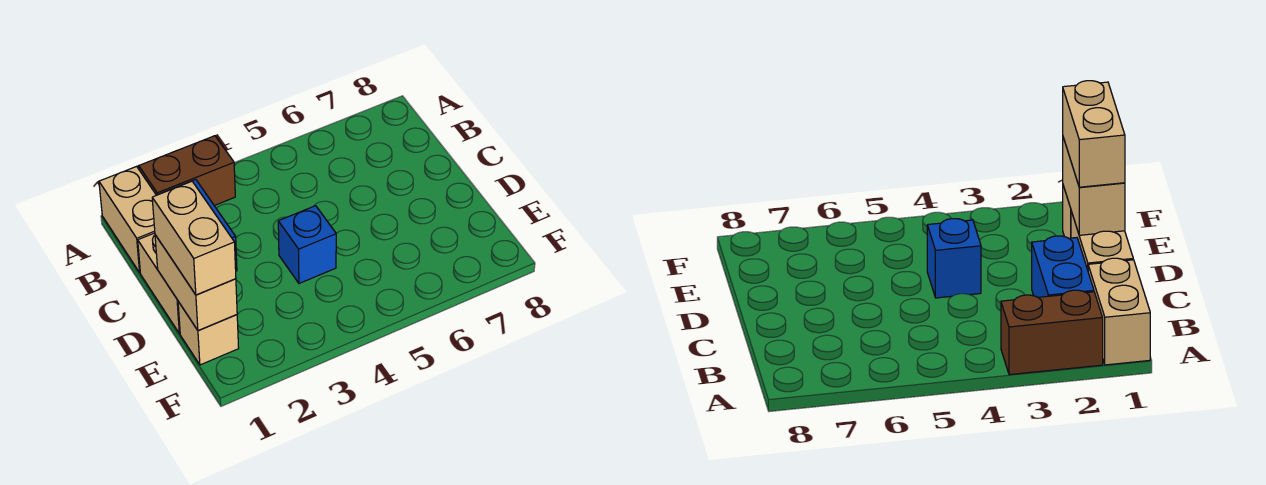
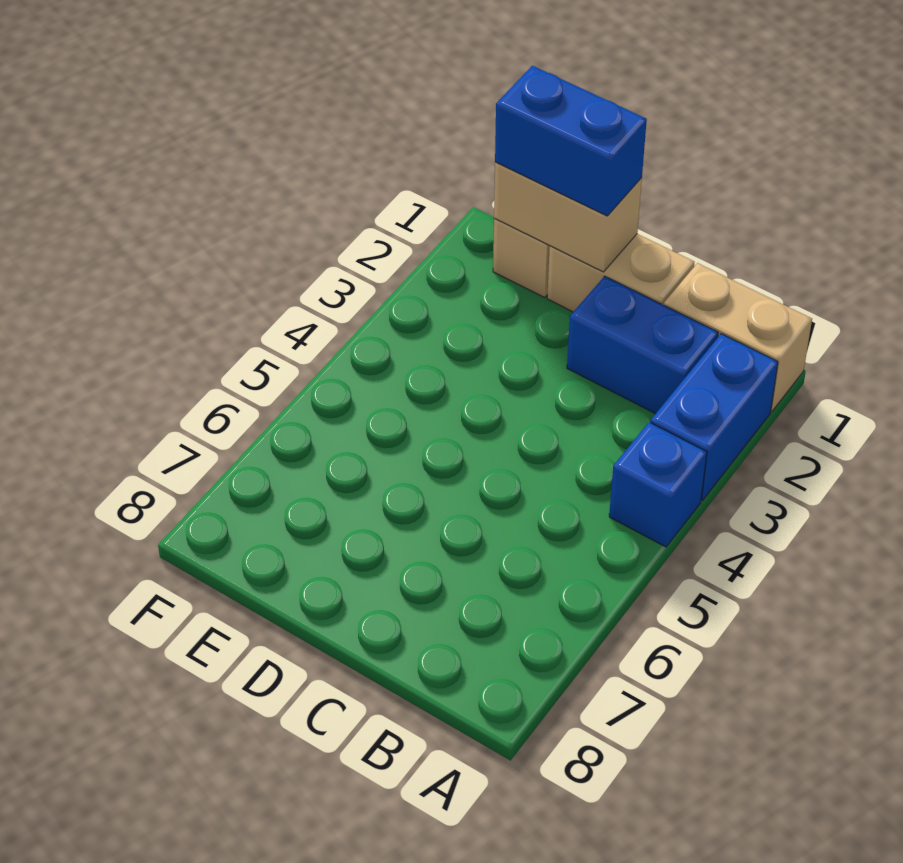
brown 1x2 brick [139,136,235,206] -> blue 1x2 brick [651,334,778,500]
tan 1x2 brick [152,182,236,295] -> blue 1x2 brick [495,66,647,216]
blue 1x1 brick [278,206,336,283] -> blue 1x1 brick moved to [609,422,707,547]

